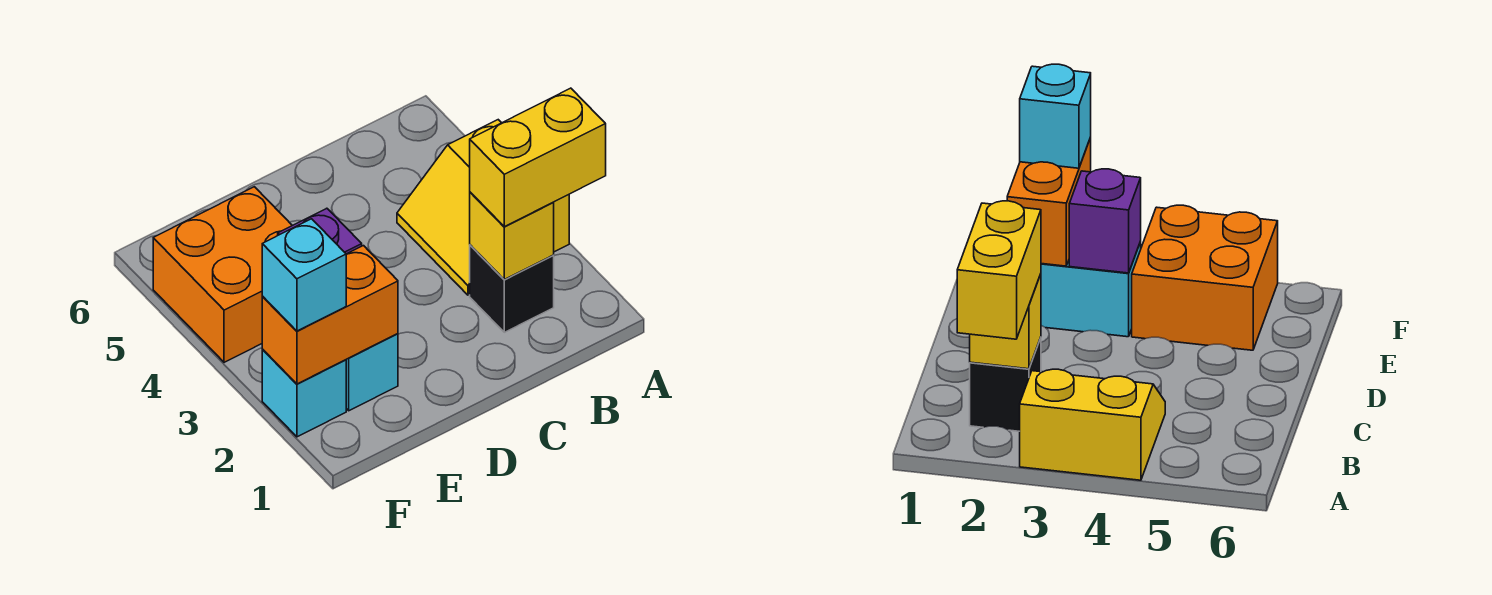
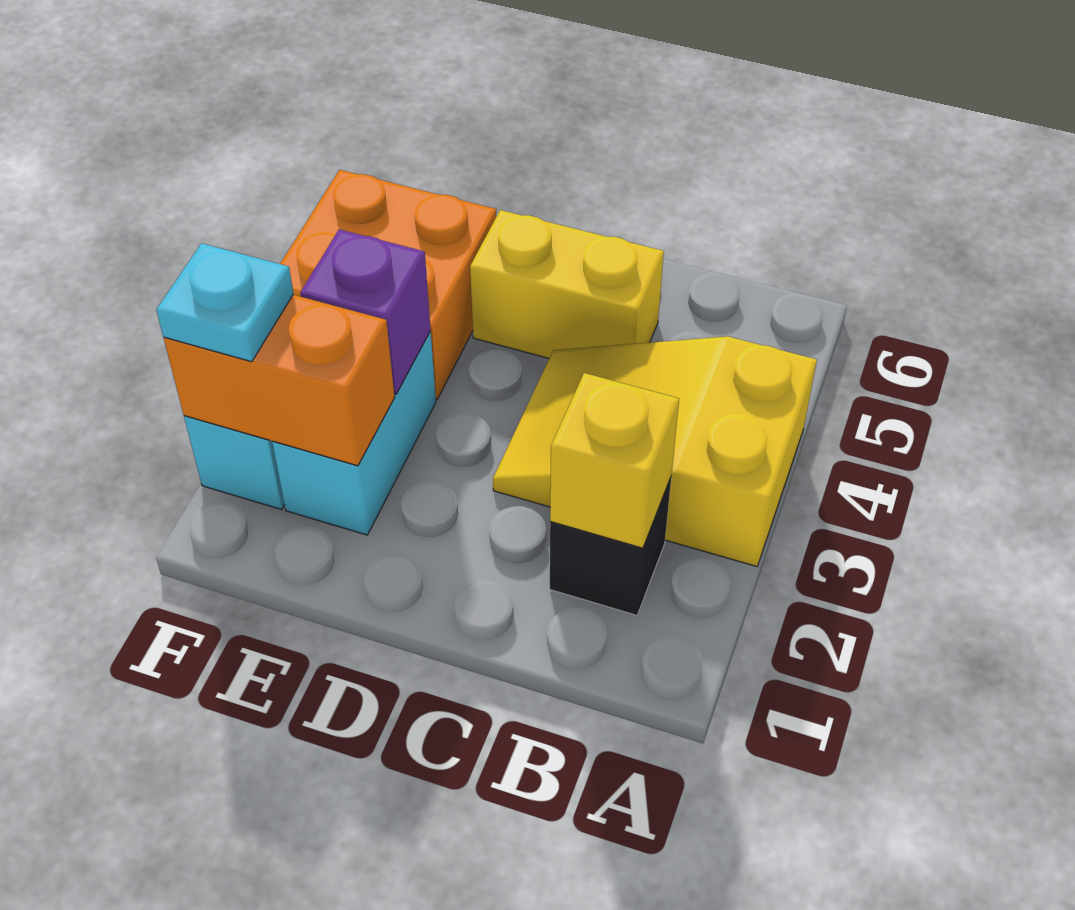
yellow 1x2 brick [470,88,606,227] -> yellow 1x2 brick moved to [470,210,664,358]
yellow 2x2 slope [397,120,569,295] -> yellow 2x3 slope [493,336,817,566]
cyan 1x1 brick [262,219,346,331] -> cyan 1x1 plate [156,243,293,362]

